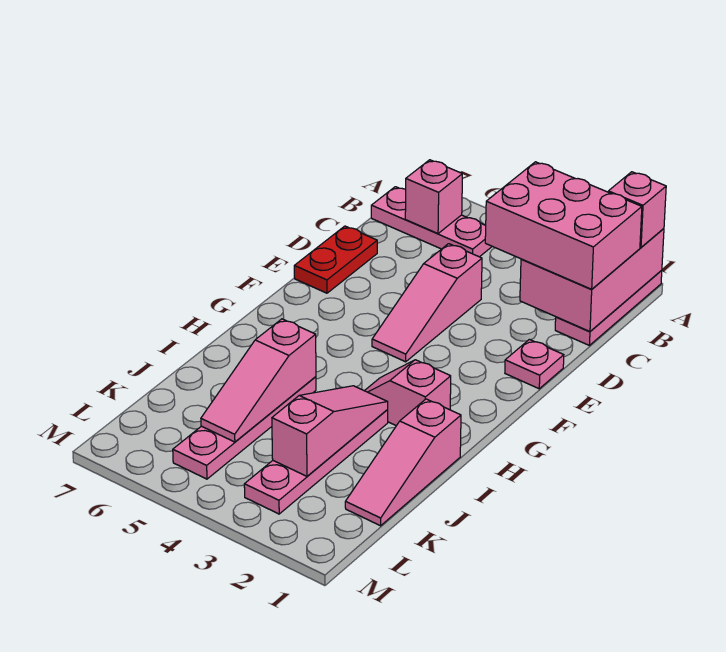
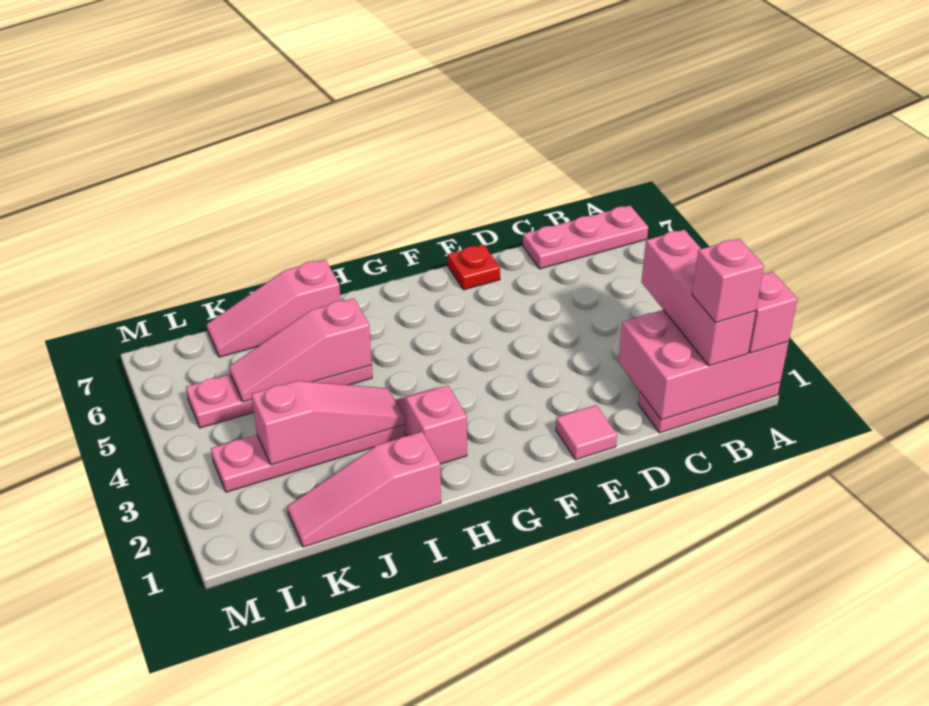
pink 2x3 brick [485,162,642,289] -> pink 1x3 brick [641,230,756,366]
pink 1x3 plate [371,187,492,257] -> pink 1x3 plate turned to [523,206,648,269]
pink 1x1 brick [405,160,462,233] -> pink 1x1 brick moved to [692,239,764,323]
pink 1x3 slope [372,244,482,362] -> pink 1x3 slope moved to [207,260,341,357]
red 1x2 plate [294,226,377,293] -> red 1x1 plate [448,245,500,290]
pink 1x1 plate [505,339,564,389] -> pink 1x1 tile [556,405,617,460]

